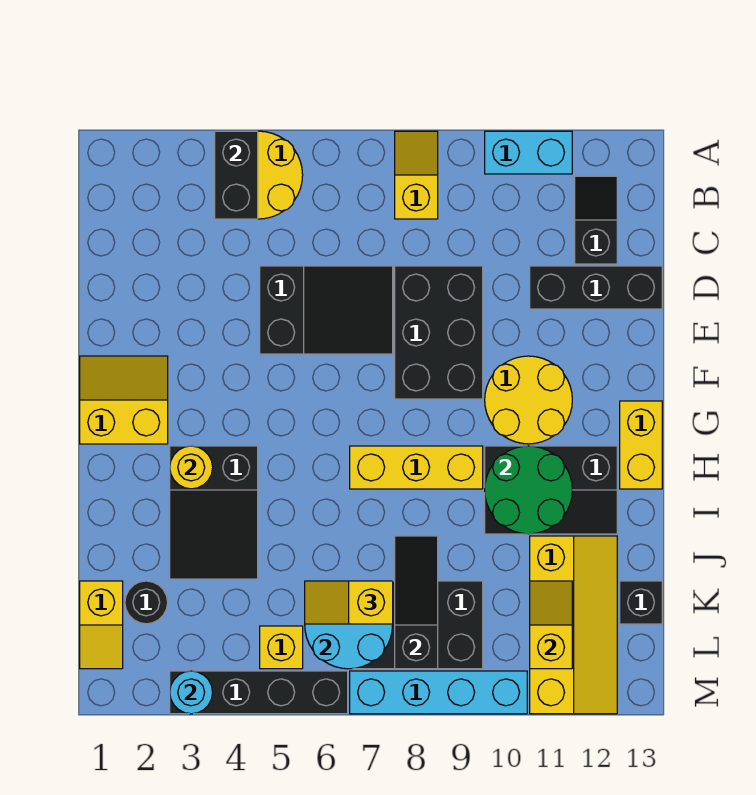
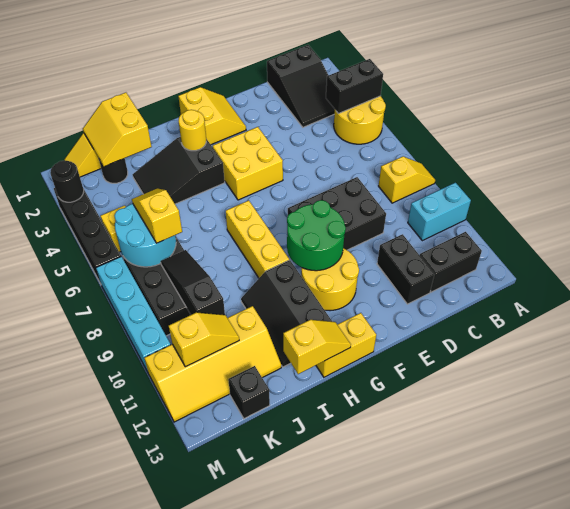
cyan 1x2 brick [485,131,572,174] -> cyan 1x2 brick turned to [408,183,471,241]
black 1x2 slope [575,176,617,264] -> black 1x2 brick [420,232,482,292]
black 2x3 slope [260,266,393,354] -> black 2x3 slope moved to [267,45,335,127]
black 1x3 brick [530,266,662,309] -> black 1x2 brick [377,234,434,304]
none -> yellow 2x2 brick [213,127,283,200]
green 2x2 round brick [485,446,572,534] -> green 2x2 round brick moved to [287,200,346,271]
none -> yellow 1x2 slope [283,320,351,374]
none -> yellow 2x2 slope [83,93,152,166]
black 1x3 slope [395,536,438,669] -> black 1x3 slope turned to [161,250,225,315]
cyan 1x1 round brick [170,671,213,714] -> black 1x1 round brick [50,161,84,202]

